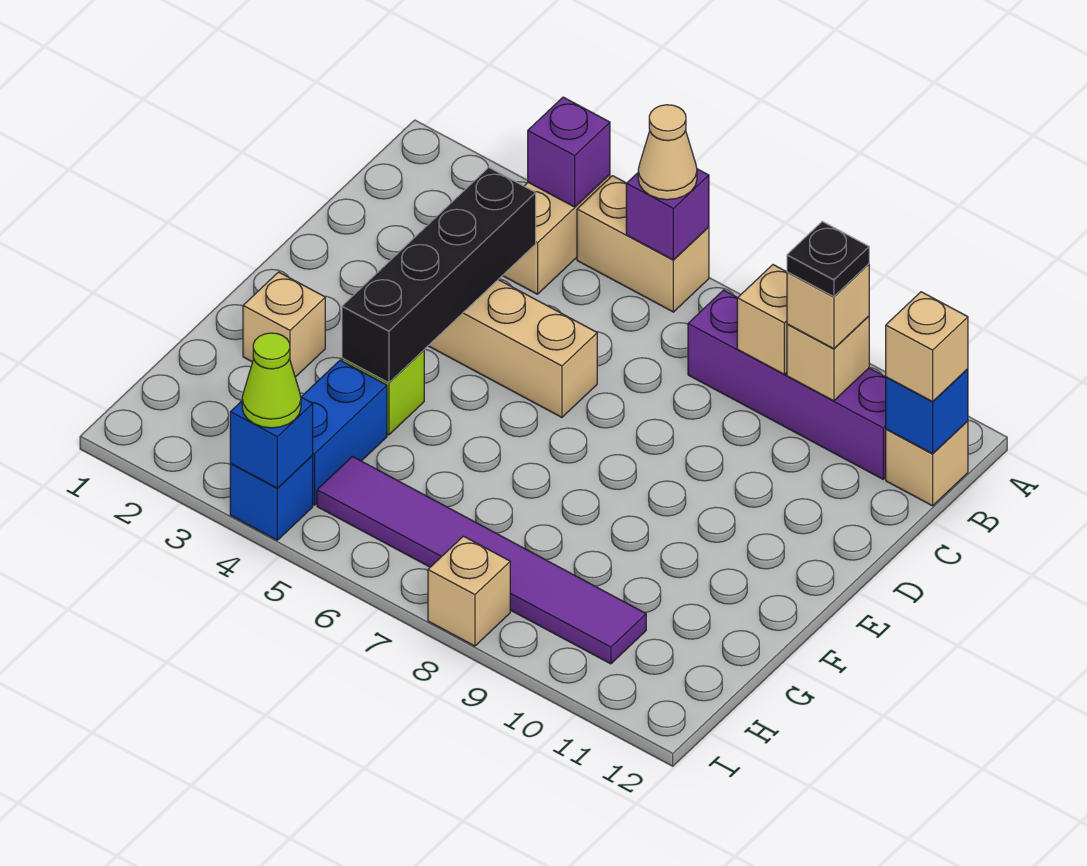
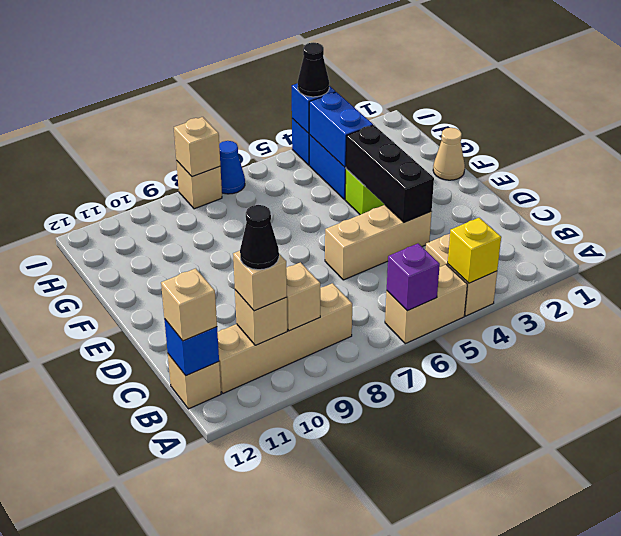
purple 1x1 brick [528,97,610,207] -> yellow 1x1 brick [448,218,501,283]
tan 1x1 cone [638,105,697,200] -> tan 1x1 cone moved to [433,128,465,180]
purple 1x4 brick [688,290,886,479] -> tan 1x4 brick [218,283,352,393]
black 1x1 plate [787,221,869,297] -> black 1x1 cone [240,205,279,270]
black 1x4 brick [342,168,536,383] -> black 1x3 brick [346,125,434,223]
tan 1x1 brick [243,272,325,377] -> tan 1x1 brick moved to [174,117,220,177]
none -> blue 1x2 brick [309,92,373,167]
purple 1x6 tile [317,456,646,664] -> none
lime 1x1 cone [242,333,301,428] -> black 1x1 cone [298,43,329,97]
none -> blue 1x1 cone [219,141,245,194]

